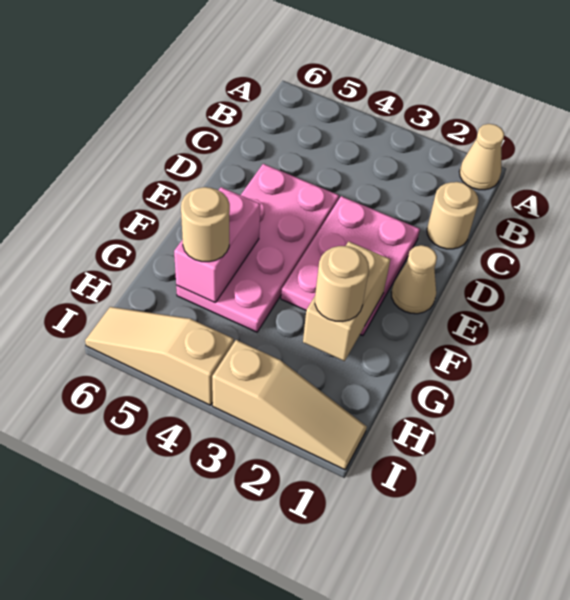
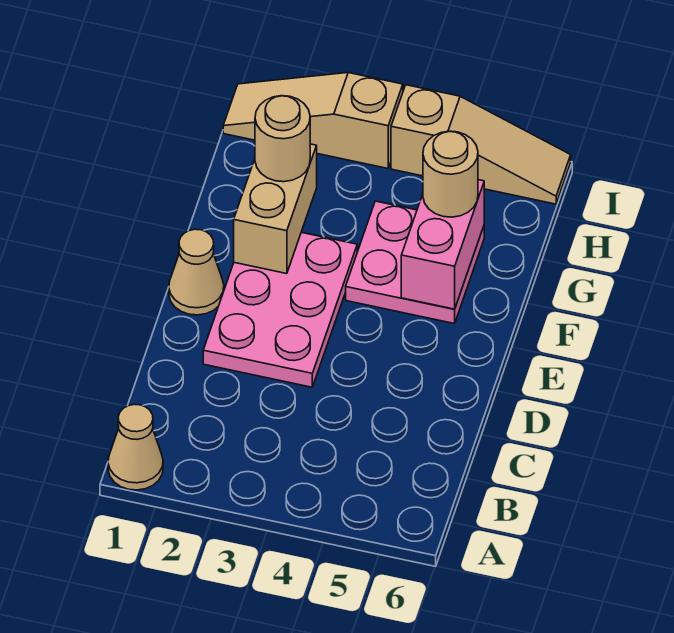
tan 1x1 round brick [427,182,479,249] -> none
pink 2x4 plate [176,164,339,332] -> pink 2x2 plate [346,201,484,324]

